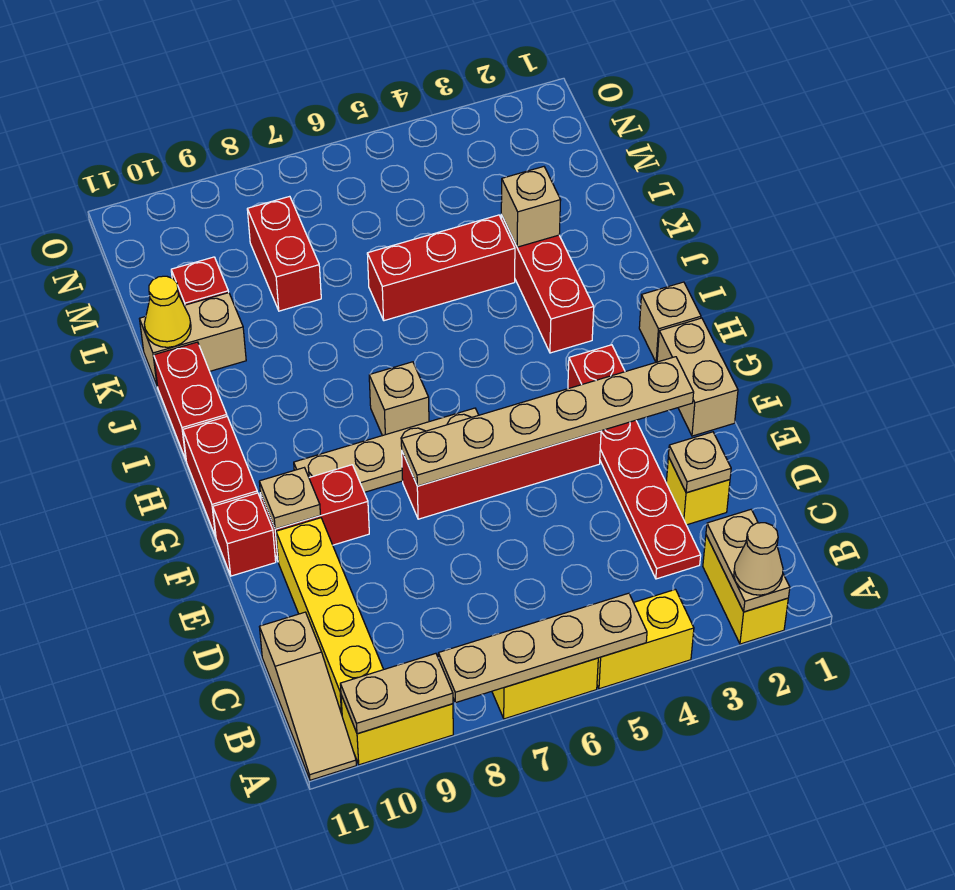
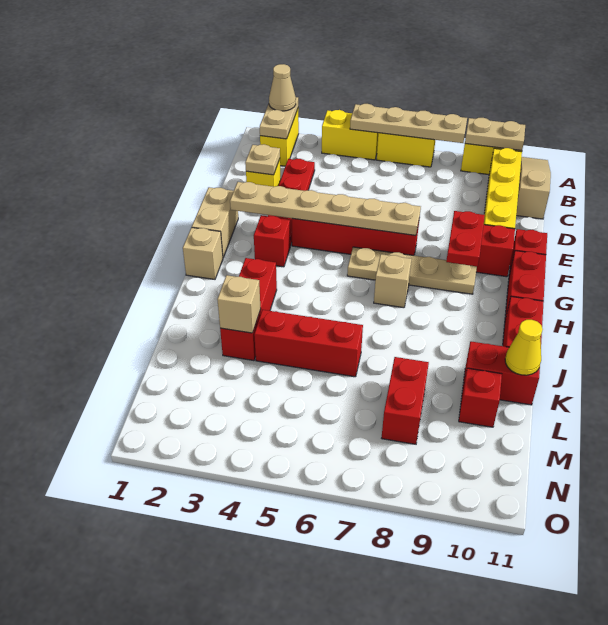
none -> red 1x2 plate [446,211,485,266]
tan 1x1 plate [259,468,320,529] -> none
tan 1x2 brick [139,293,246,387] -> red 1x2 brick [463,342,540,405]

